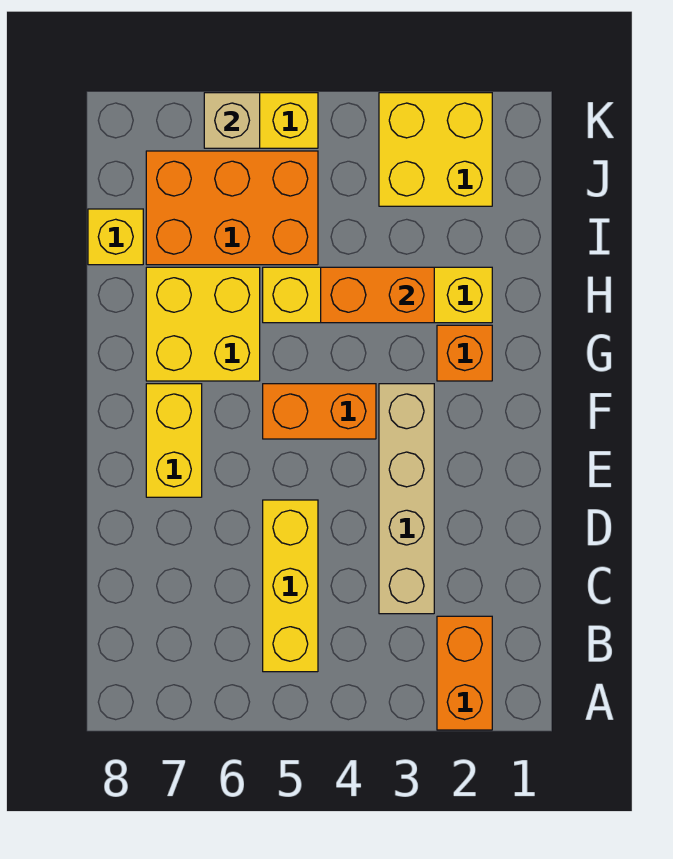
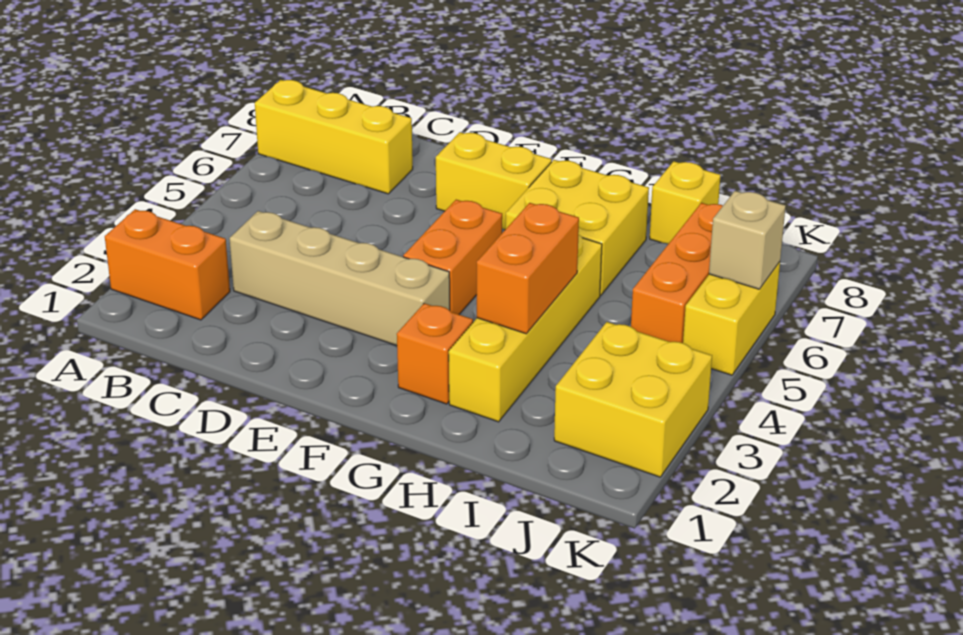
yellow 1x3 brick [263,500,318,672] -> yellow 1x3 brick moved to [255,80,413,194]
orange 2x3 brick [146,151,318,265] -> orange 1x3 brick [631,203,723,343]

